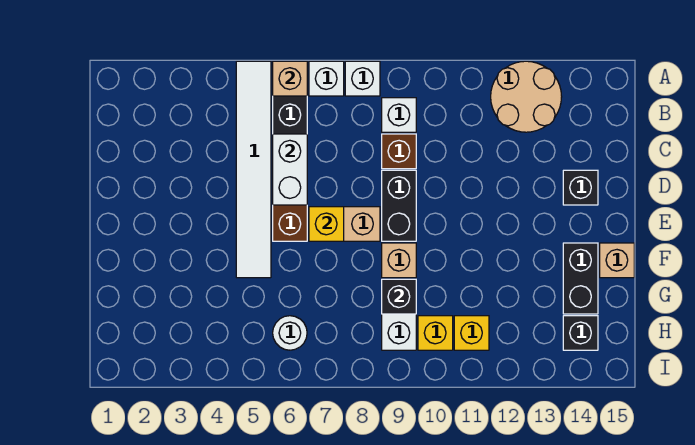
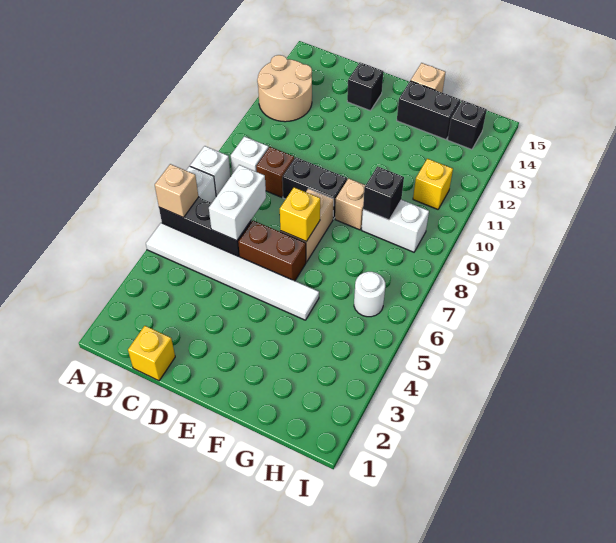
white 1x2 brick [273,134,307,205] -> white 1x2 brick turned to [209,165,266,241]
yellow 1x1 brick [418,316,453,350] -> yellow 1x1 brick moved to [128,326,175,381]

